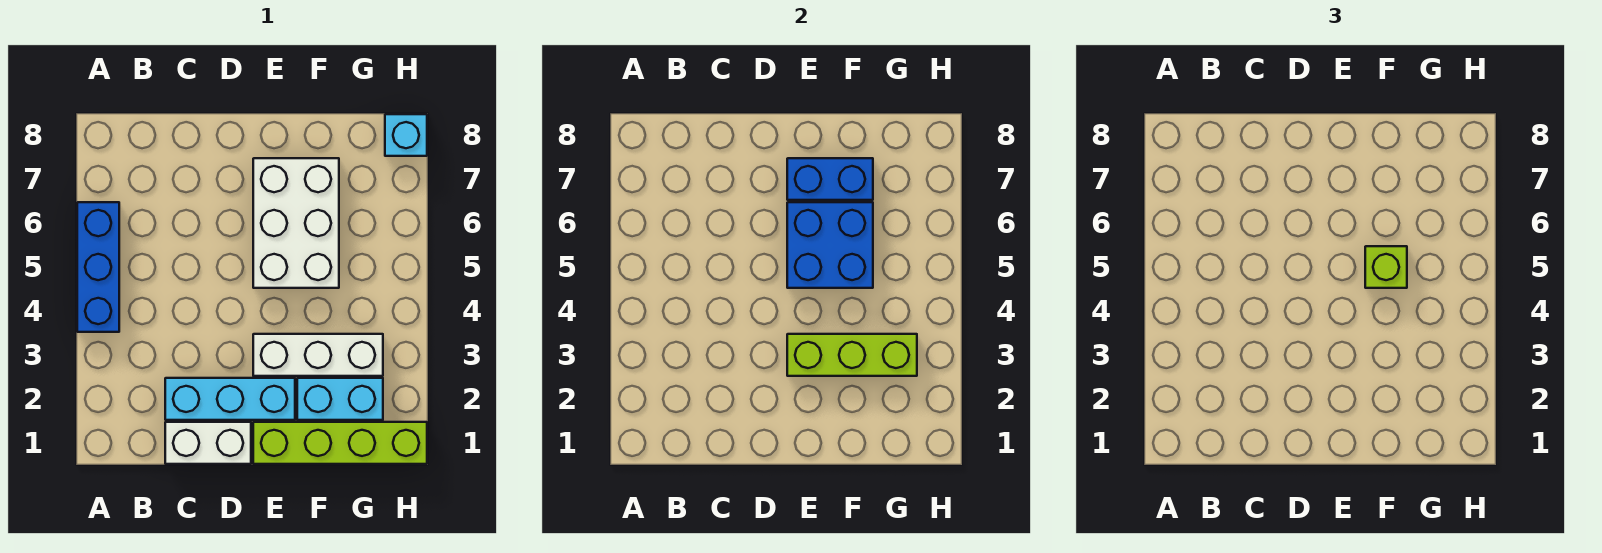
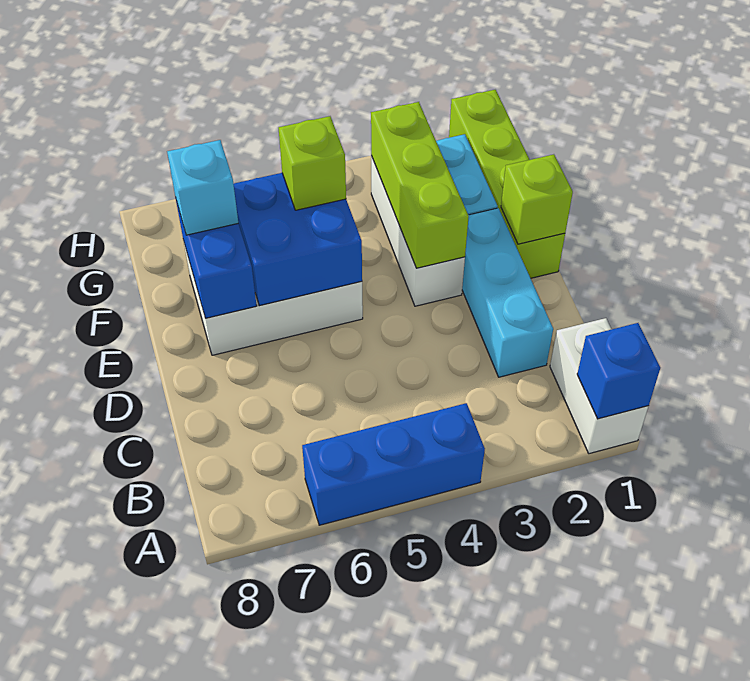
none -> blue 1x1 brick [577,323,660,419]
white 1x2 brick [165,422,251,464] -> white 1x2 brick moved to [550,318,648,454]
none -> lime 1x1 brick [501,154,573,244]
cyan 1x1 brick [385,114,427,156] -> cyan 1x1 brick moved to [167,140,238,235]

